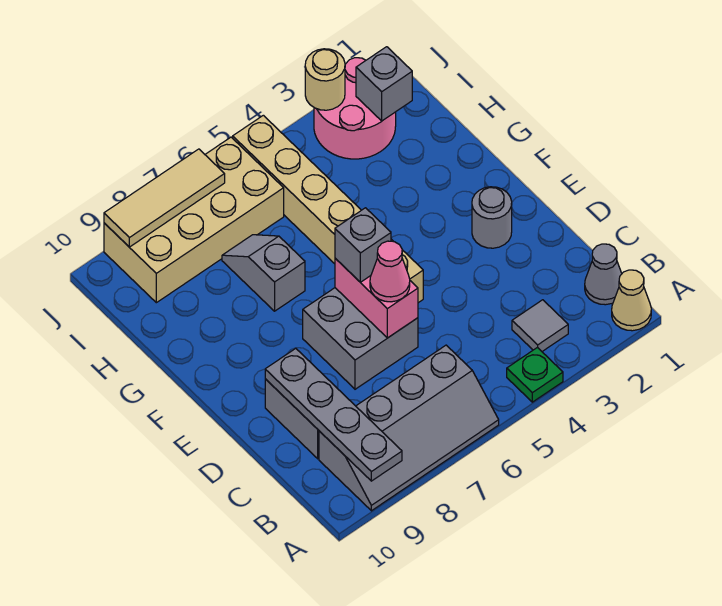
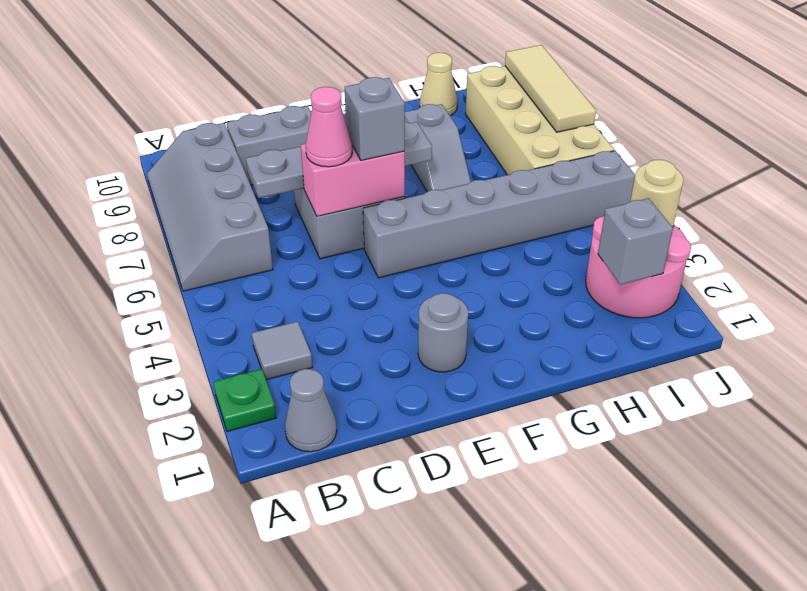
tan 1x1 cone [612,270,651,331] -> tan 1x1 cone moved to [420,53,457,115]
green 1x1 plate [507,347,563,402] -> green 1x1 plate moved to [213,369,276,432]
grey 1x4 plate [265,348,402,481] -> grey 1x4 plate moved to [246,122,432,198]
tan 1x6 brick [233,115,423,303] -> grey 1x6 brick [363,151,635,278]
grey 1x2 slope [222,235,305,311] -> grey 1x2 slope turned to [405,104,471,192]

